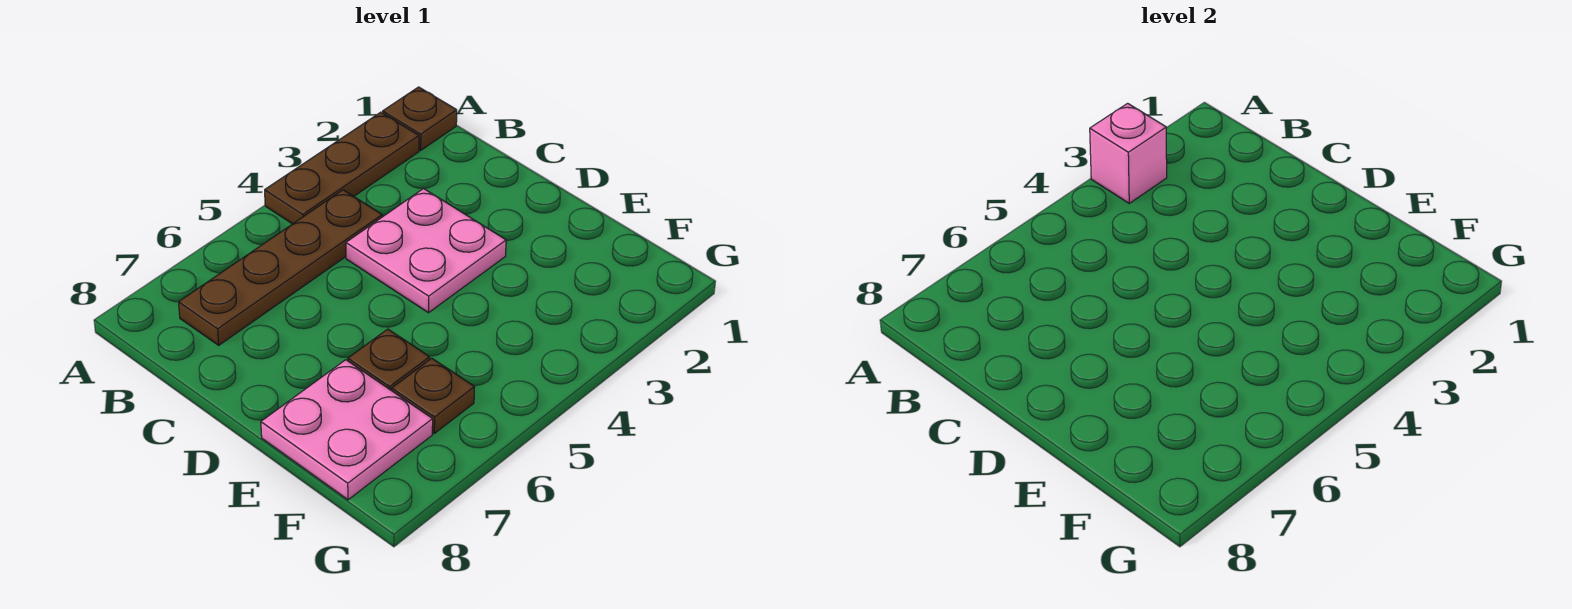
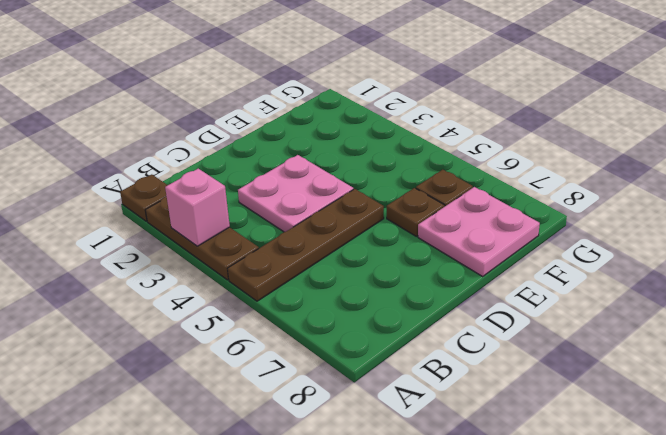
brown 1x4 plate [179,190,382,345] -> brown 1x4 plate turned to [228,189,384,301]

